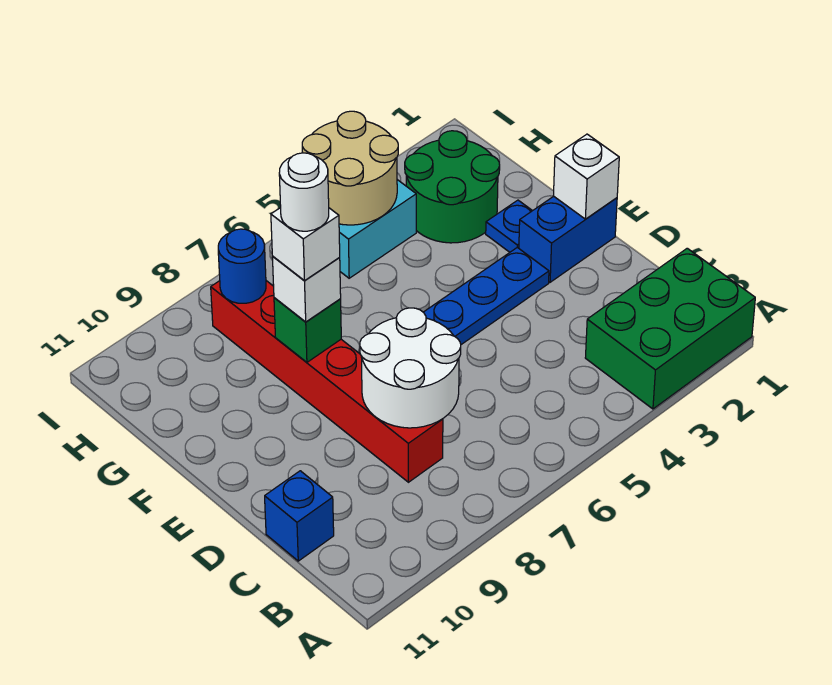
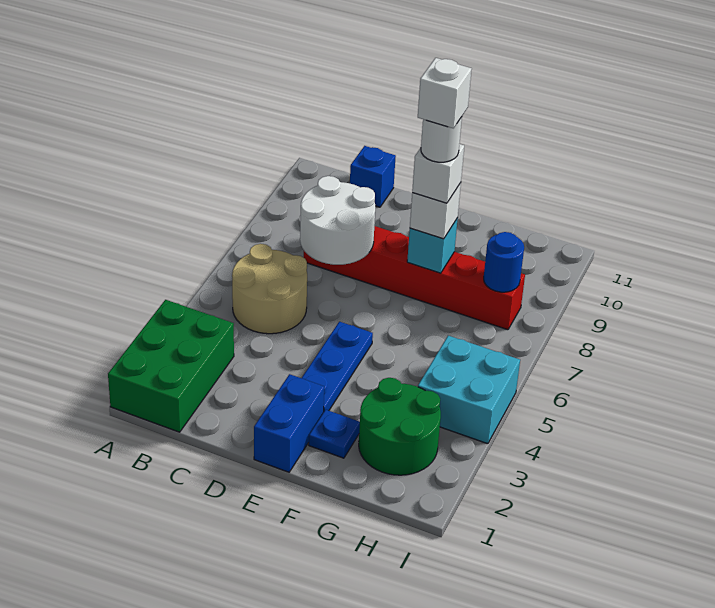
white 1x1 brick [553,134,619,219] -> white 1x1 brick moved to [418,58,472,128]
green 1x1 brick [274,298,341,362] -> cyan 1x1 brick [407,218,458,273]
tan 2x2 round brick [302,111,398,225] -> tan 2x2 round brick moved to [232,244,307,334]

